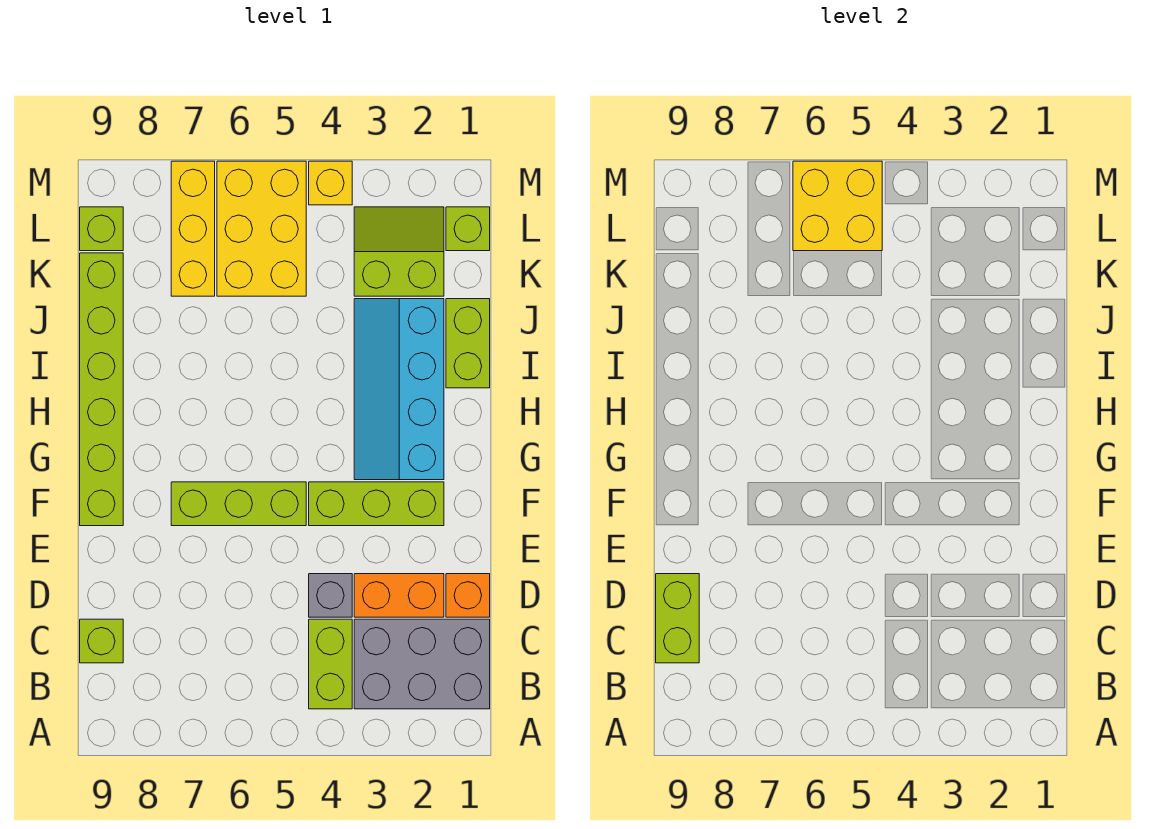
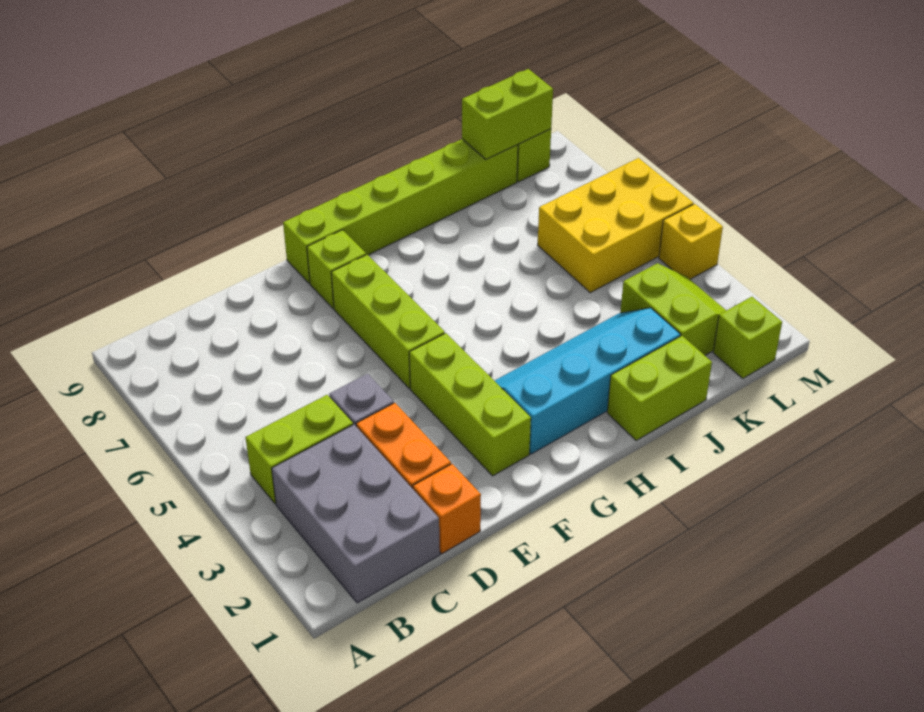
lime 1x1 brick [80,619,123,663] -> lime 1x1 brick moved to [307,230,366,309]
lime 1x2 brick [656,574,699,663] -> lime 1x2 brick moved to [462,69,553,159]
yellow 1x3 brick [171,161,215,296] -> none
yellow 2x2 brick [793,161,882,251] -> none

